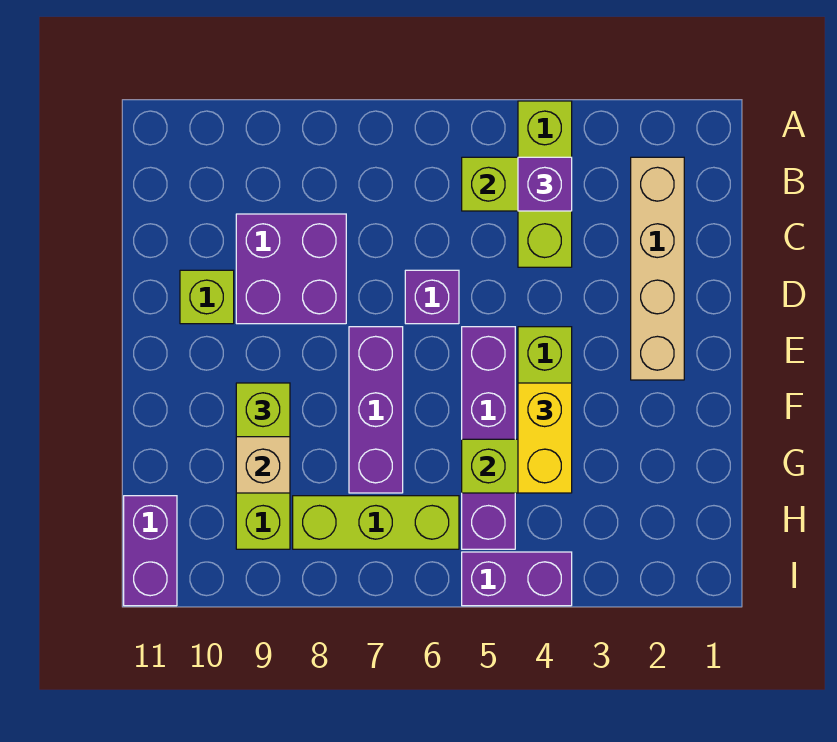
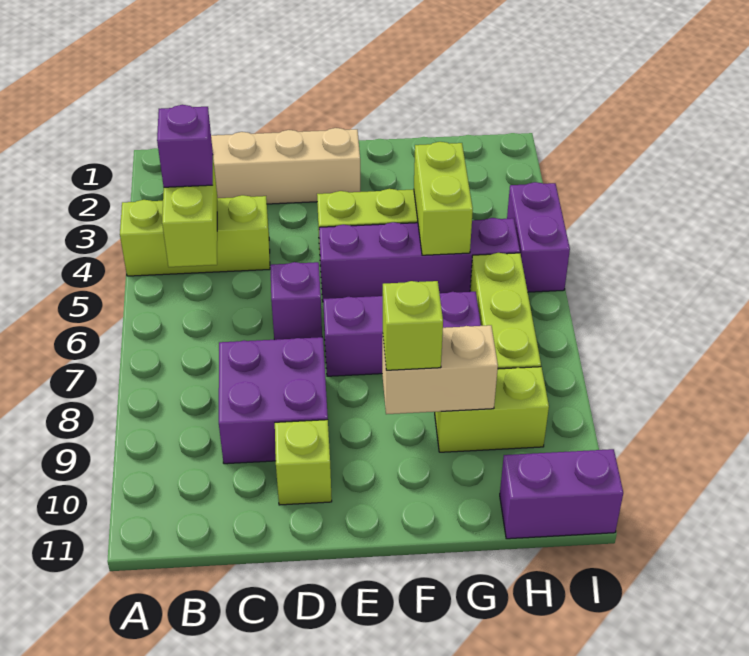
yellow 1x2 brick [518,383,572,493] -> none

